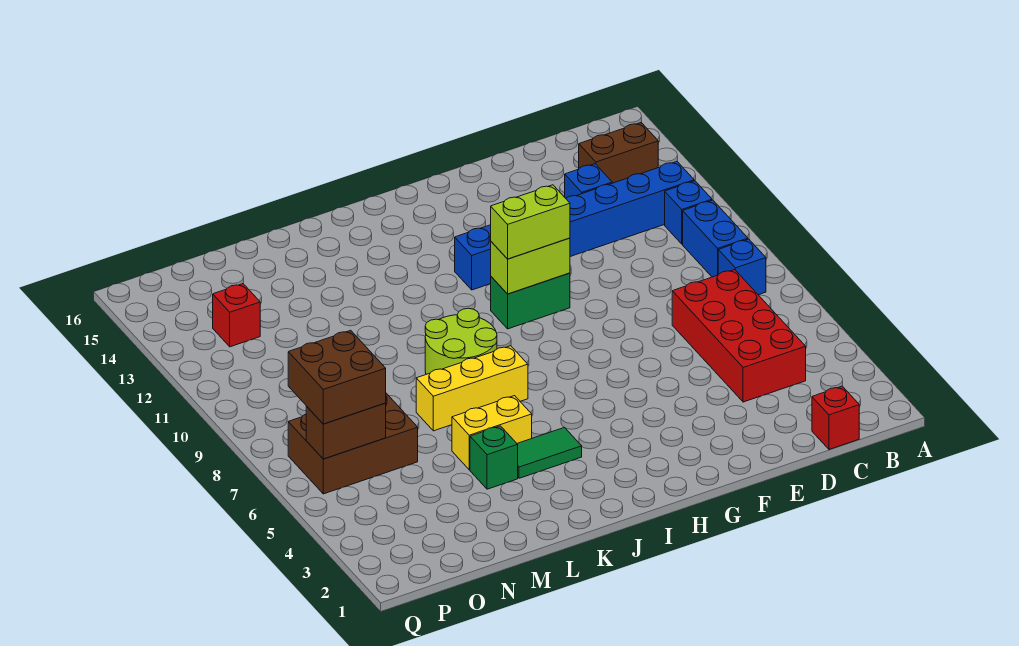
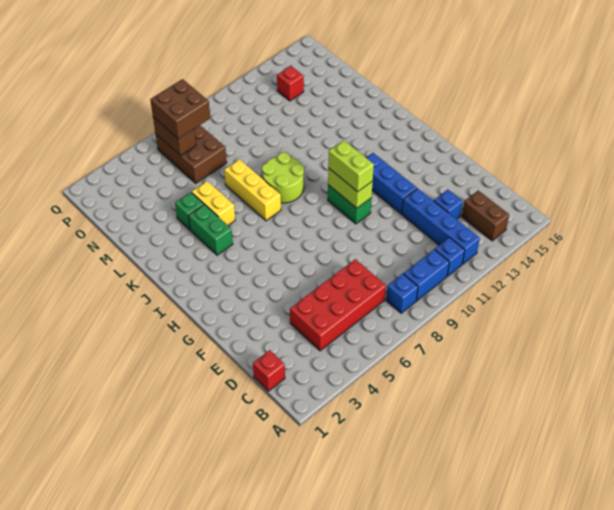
green 1x2 tile [517,427,582,478] -> green 1x2 brick [189,204,233,255]

